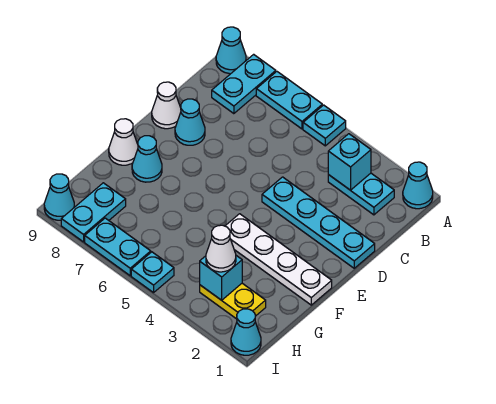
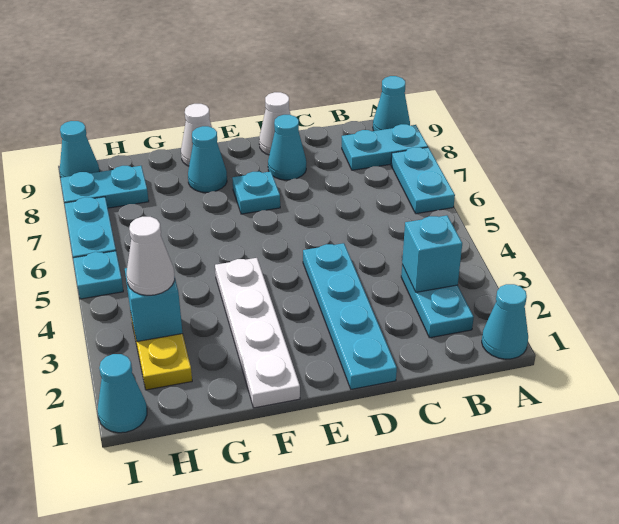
cyan 1x1 plate [303,105,346,146] -> cyan 1x1 plate moved to [232,171,280,214]

